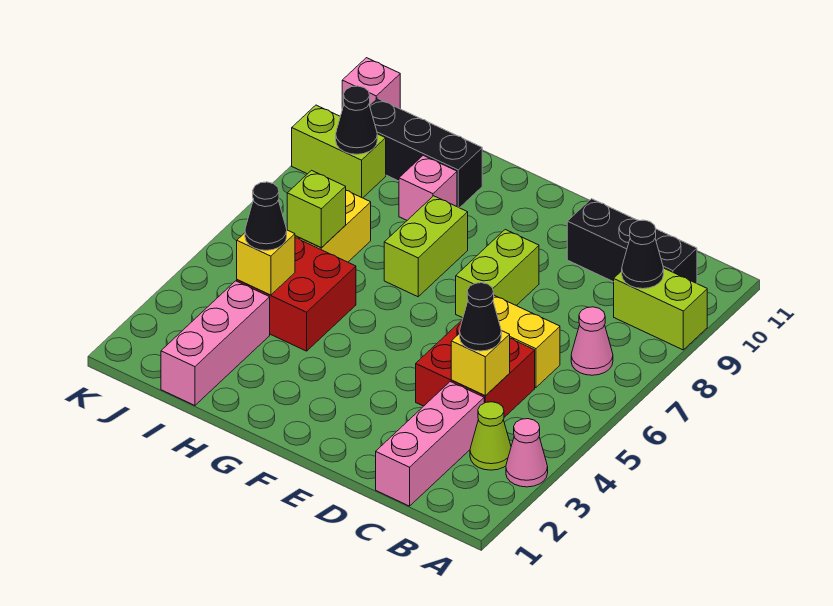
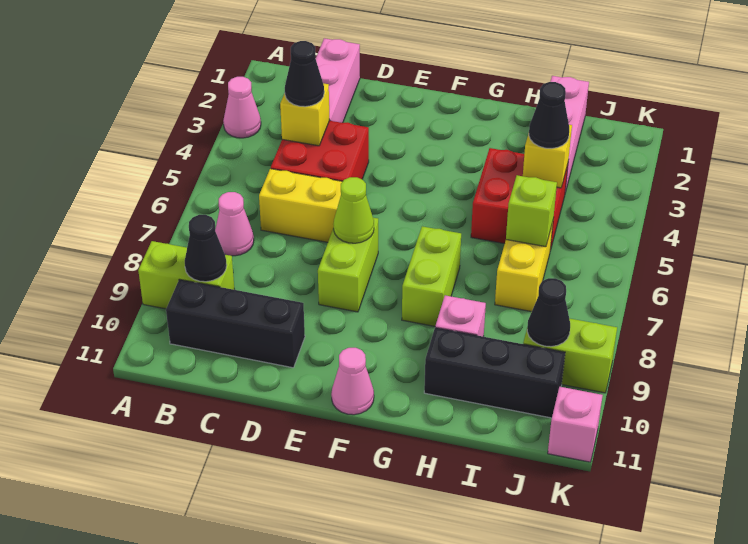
lime 1x1 cone [470,402,511,470] -> lime 1x1 cone moved to [334,177,374,243]
none -> pink 1x1 cone [331,348,374,415]

